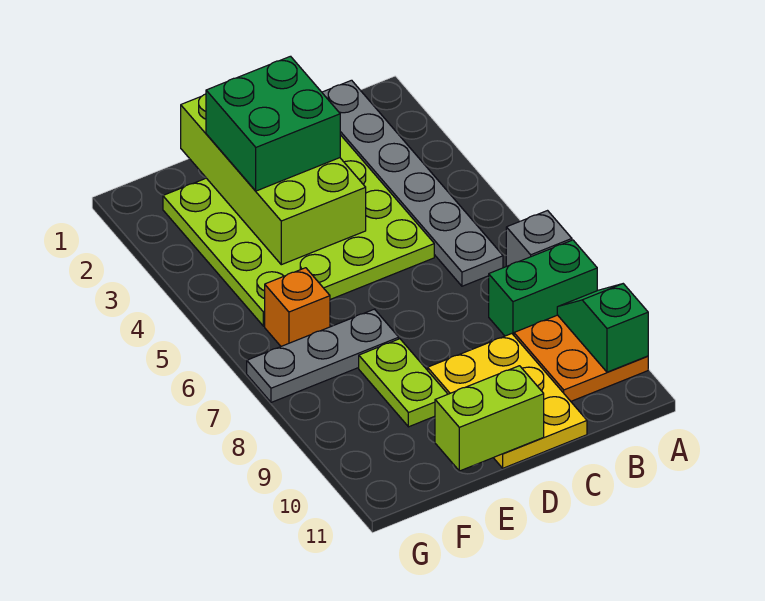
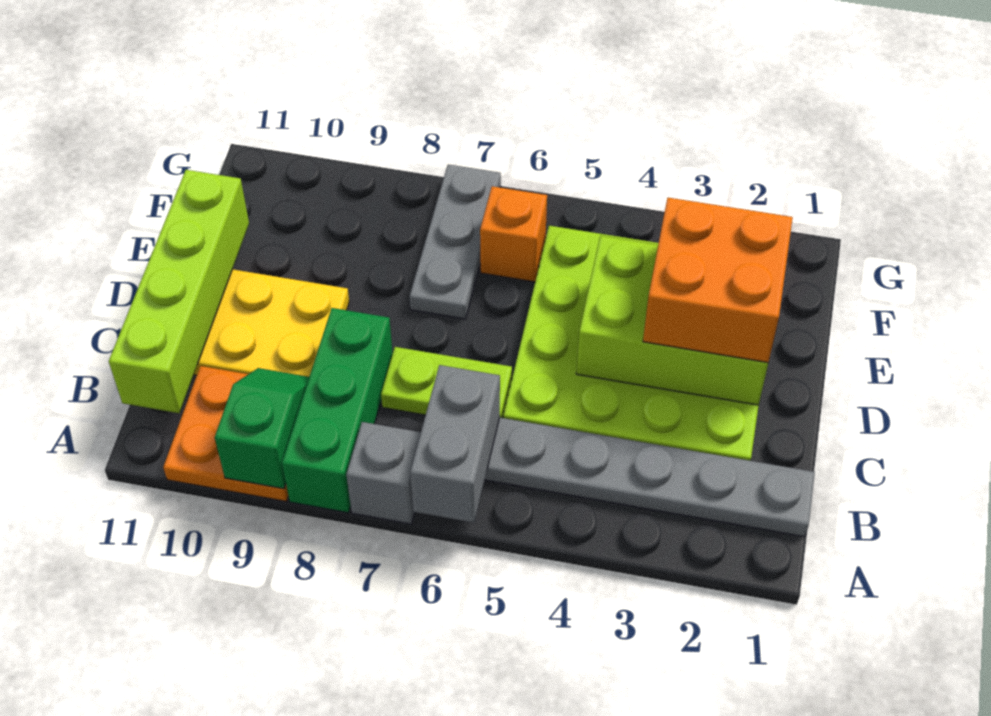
none -> grey 1x2 brick [410,365,500,523]
green 1x2 brick [489,240,597,336] -> green 1x3 brick [282,308,393,513]
green 1x2 slope [557,284,648,372] -> green 1x2 slope turned to [215,368,309,489]
lime 2x4 brick [181,94,366,265] -> lime 2x3 brick [576,236,768,405]
green 2x2 brick [206,56,340,191] -> orange 2x2 brick [643,198,793,363]
lime 1x2 brick [435,366,544,471] -> lime 1x4 brick [109,170,249,413]
lime 1x2 plate [359,339,448,427] -> lime 1x2 plate moved to [381,347,512,418]

